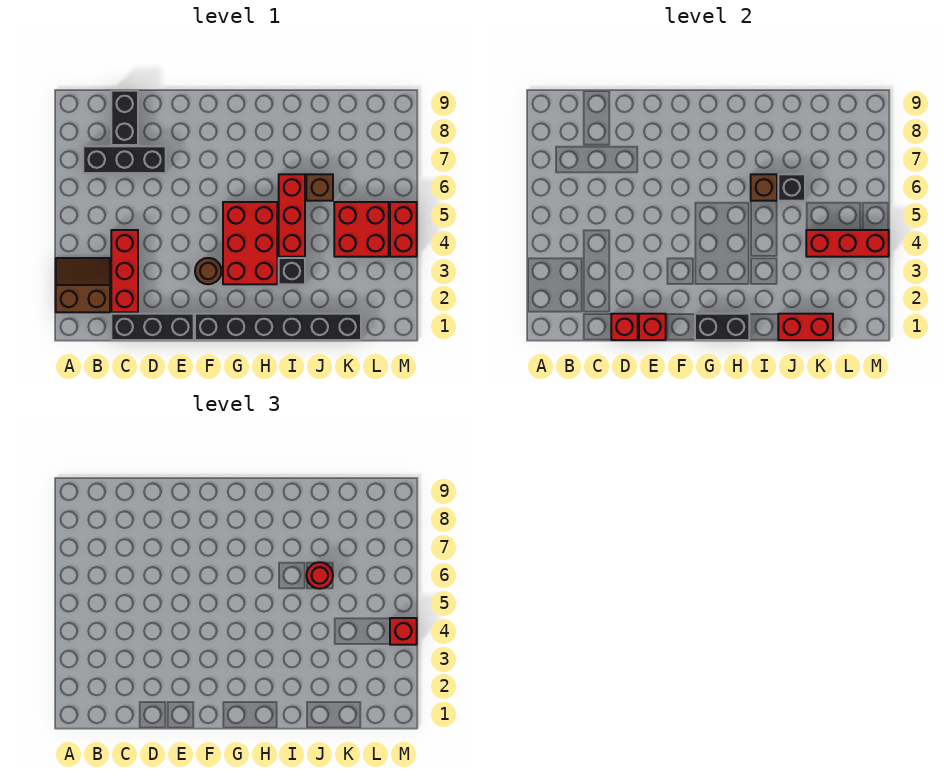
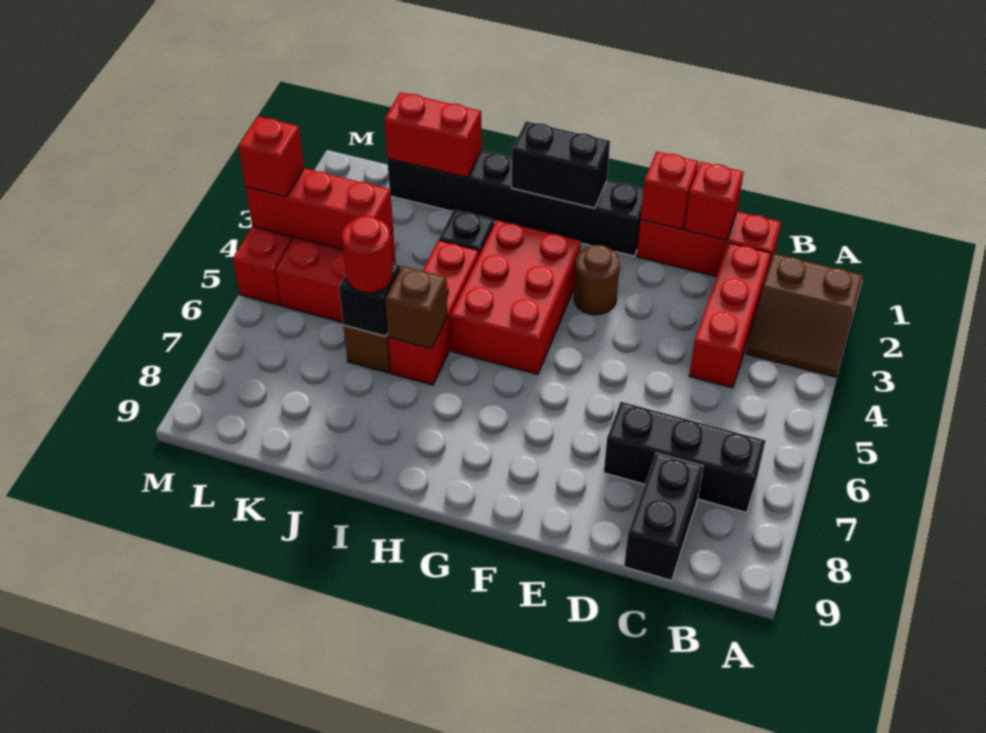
black 1x3 brick [111,314,194,340] -> red 1x3 brick [637,211,781,277]

